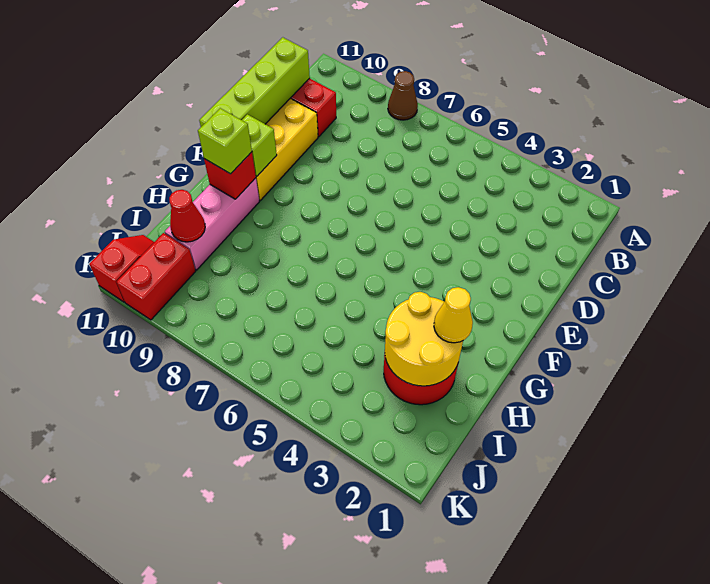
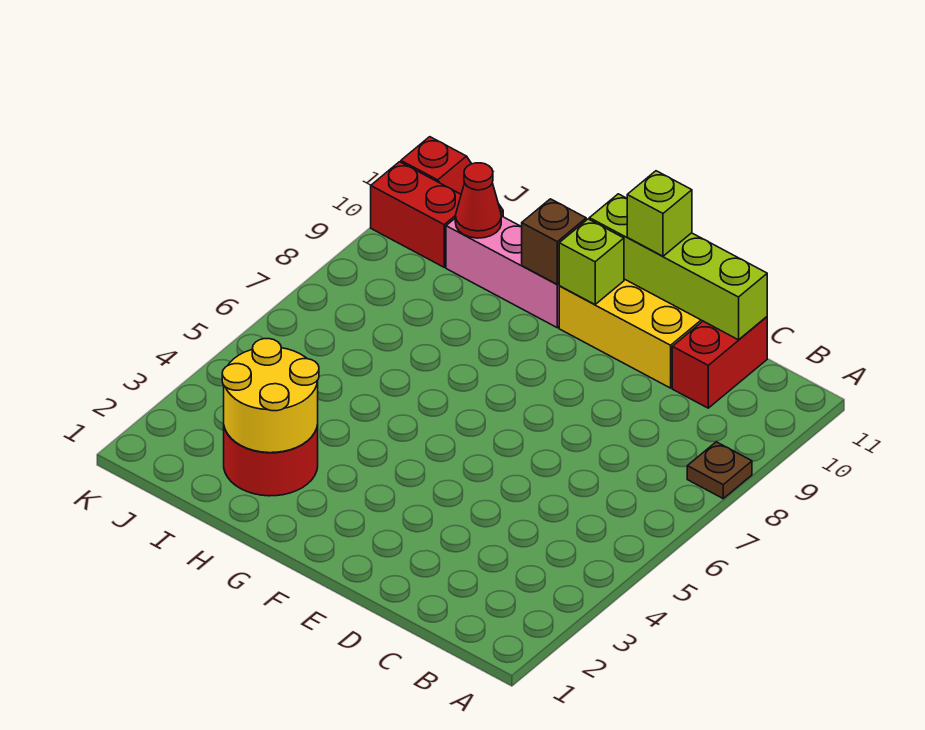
brown 1x1 cone [388,71,418,120] -> brown 1x1 plate [687,442,752,498]
red 1x1 brick [204,152,256,199] -> brown 1x1 brick [522,199,586,284]
lime 1x1 brick [198,108,252,174] -> lime 1x1 brick moved to [627,171,692,256]
yellow 1x1 cone [434,287,473,343] -> none

